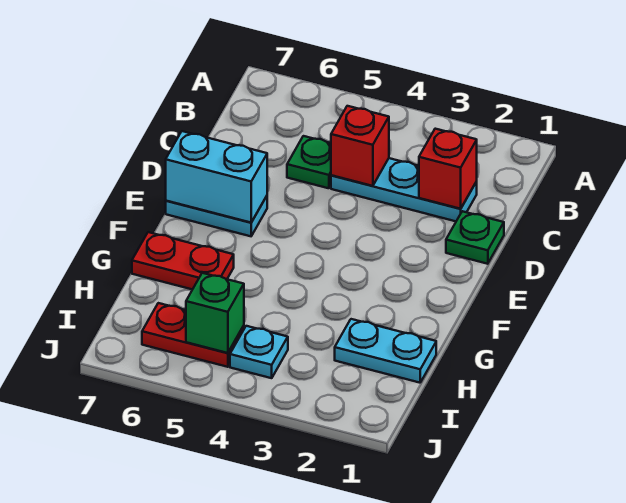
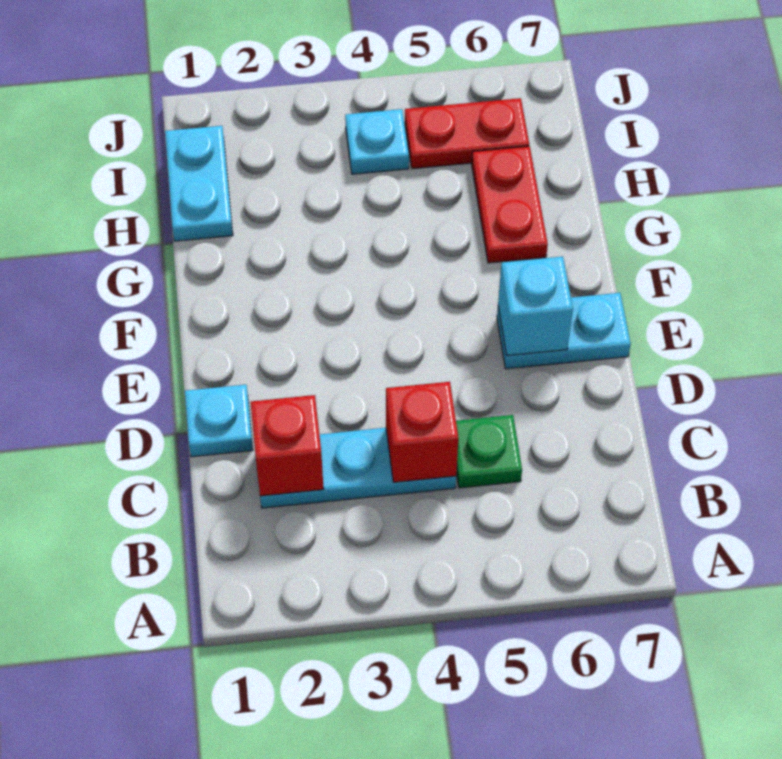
green 1x1 plate [446,211,504,264] -> cyan 1x1 plate [185,385,253,457]
cyan 1x2 brick [166,131,267,223] -> cyan 1x1 brick [498,257,573,356]
red 1x2 plate [132,232,234,289] -> red 1x2 plate turned to [472,146,548,263]
cyan 1x2 plate [335,319,436,383] -> cyan 1x2 plate turned to [165,126,233,241]
green 1x1 brick [186,273,244,353] -> none

